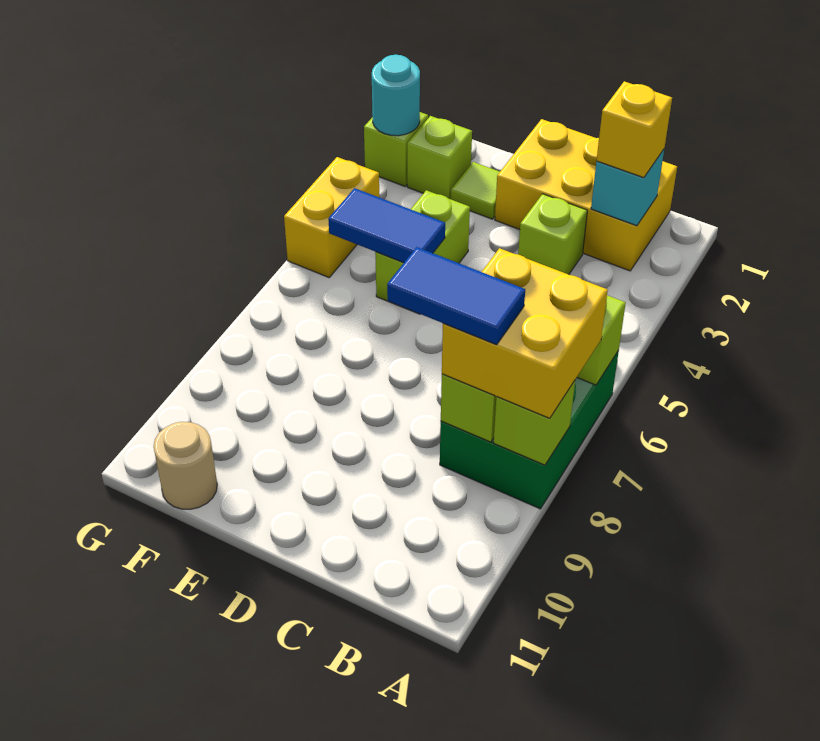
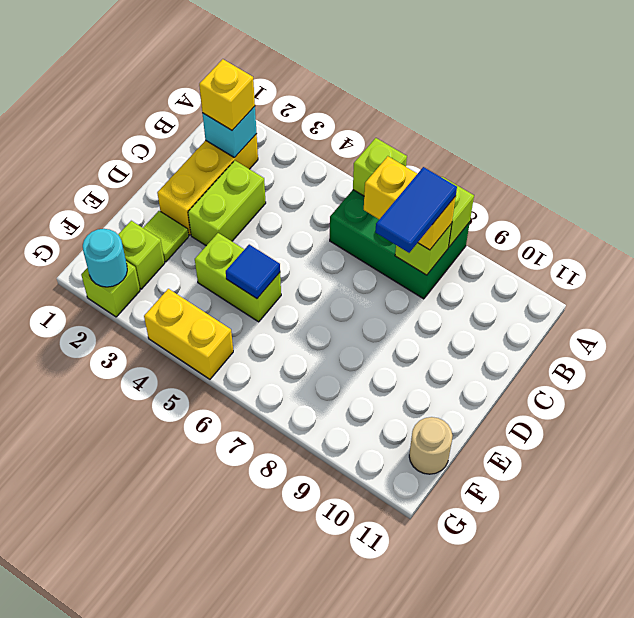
yellow 2x2 brick [442,248,608,418] -> yellow 1x2 brick [364,156,456,250]
yellow 2x3 brick [495,119,677,271] -> yellow 1x3 brick [157,134,258,235]
lime 1x1 brick [518,194,587,275] -> lime 1x2 brick [188,161,266,246]
blue 1x2 tile [328,188,445,263] -> blue 1x1 tile [226,245,280,298]

